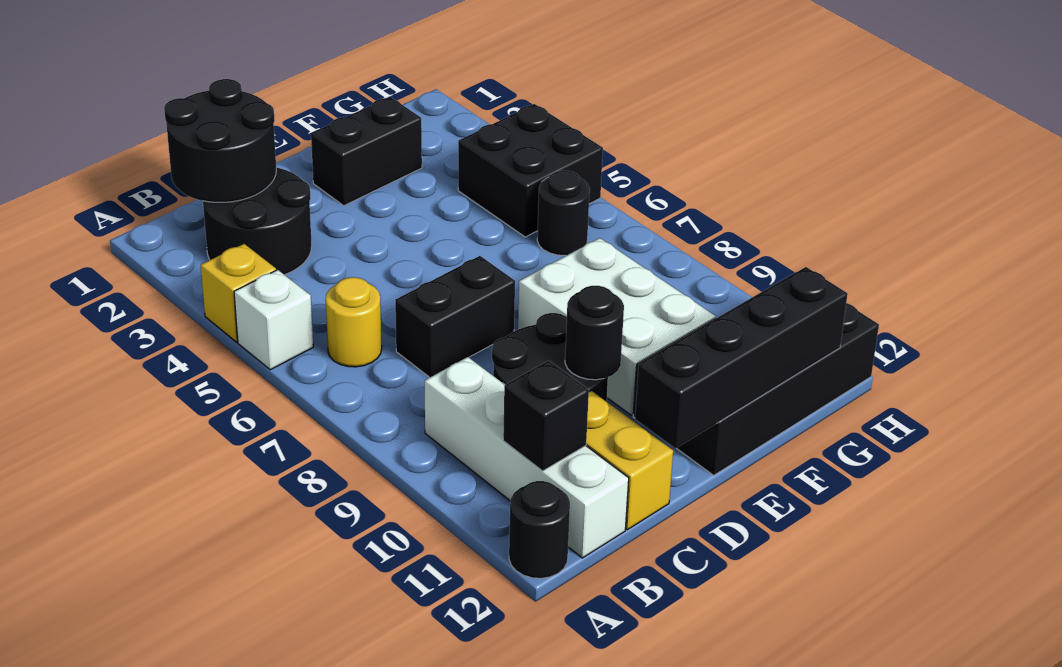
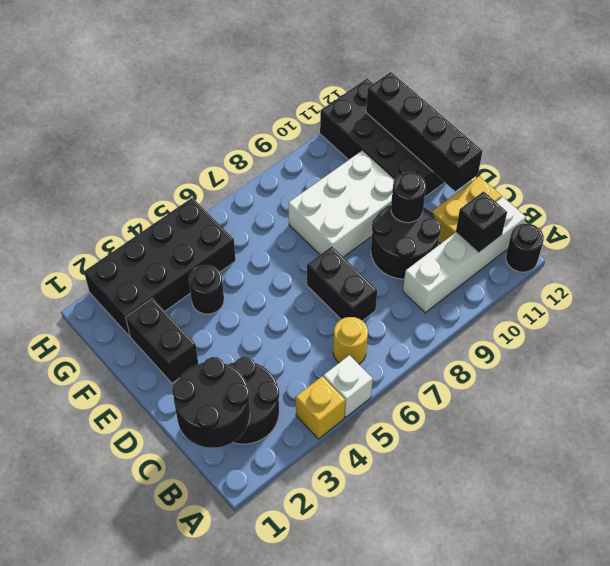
black 2x2 brick [458,104,603,237] -> black 2x4 brick [84,198,236,336]
black 1x1 round brick [537,171,590,255] -> black 1x1 round brick moved to [189,265,224,314]

